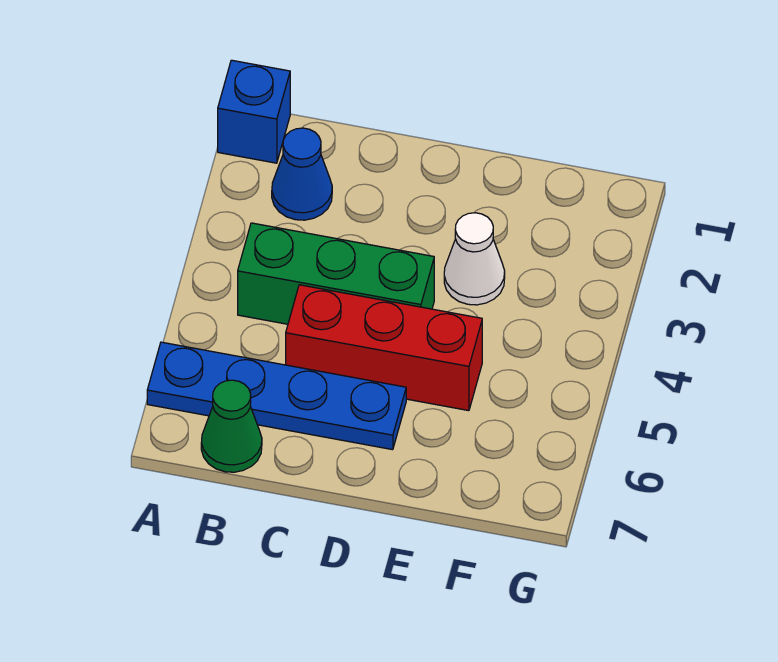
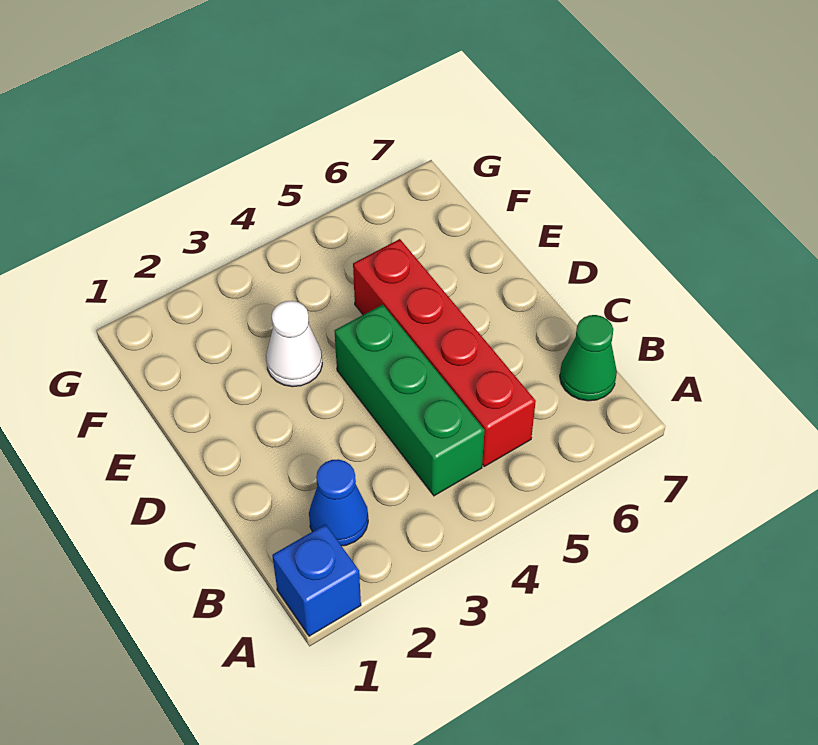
blue 1x4 plate [147,342,406,450] -> none
red 1x3 brick [286,285,482,411] -> red 1x4 brick [353,239,536,466]

